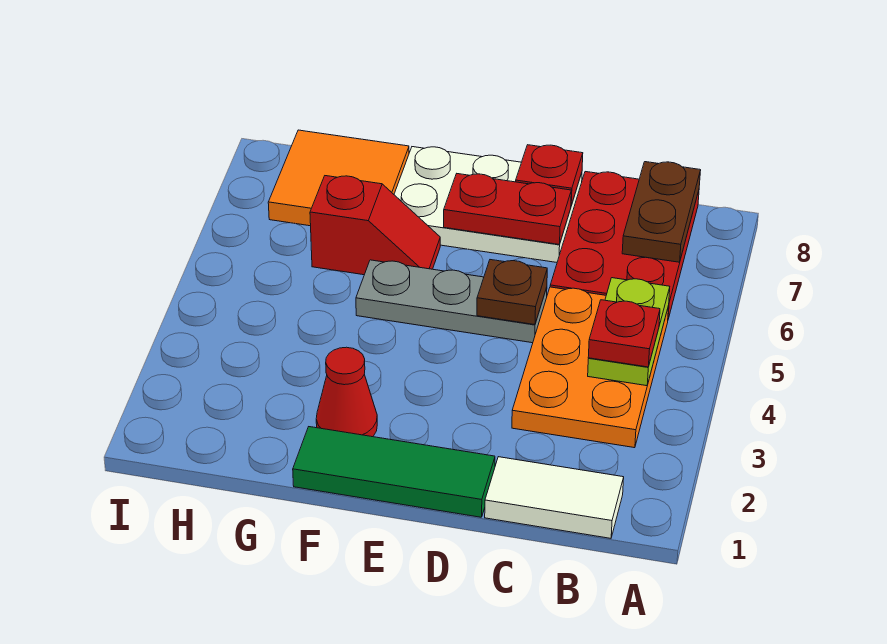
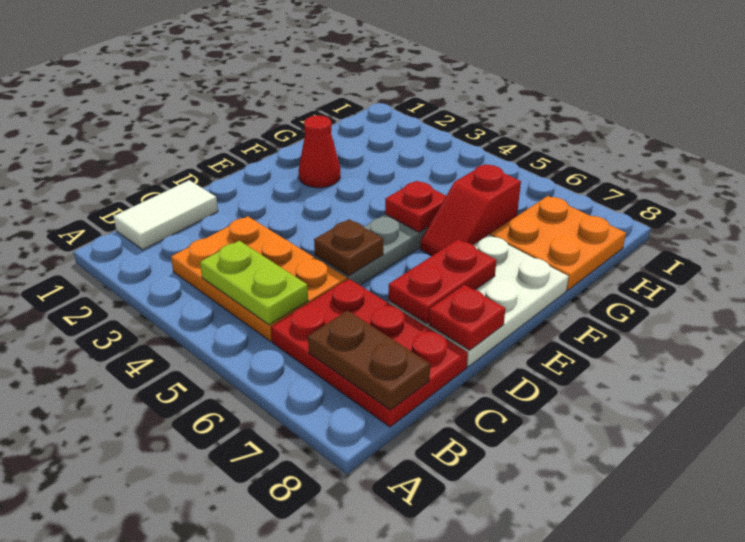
red 1x1 plate [588,300,660,367] -> red 1x1 plate moved to [385,181,446,232]
green 1x3 tile [293,427,495,517] -> none
orange 2x2 tile [268,130,409,226] -> orange 2x2 plate [490,196,626,291]

